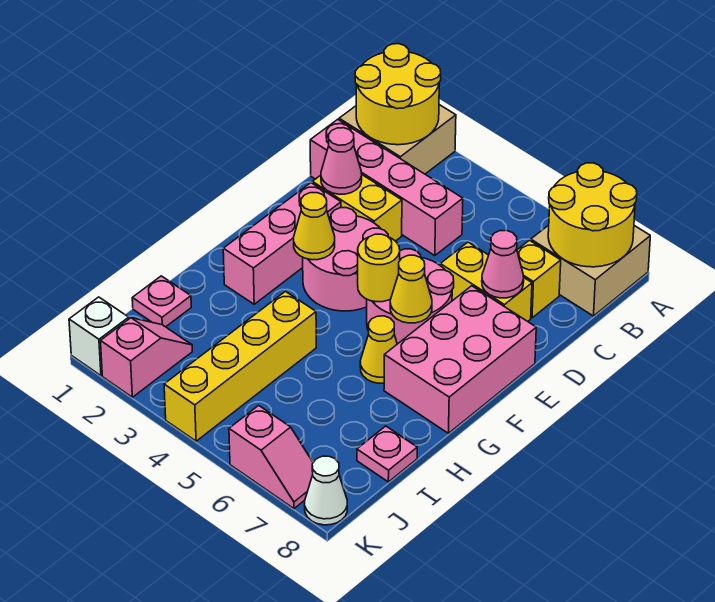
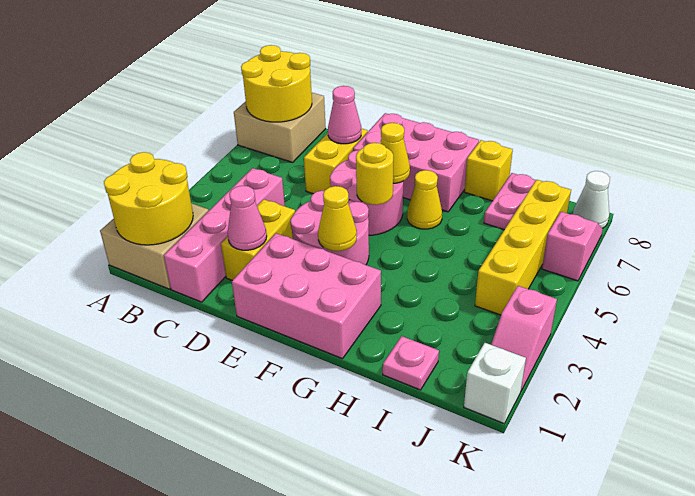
yellow 1x1 brick [517,240,561,318] -> yellow 1x1 brick moved to [465,140,513,201]
pink 1x3 brick [223,183,341,304] -> pink 2x3 brick [232,233,381,359]
yellow 1x4 brick [164,291,316,441] -> yellow 1x4 brick turned to [475,180,571,315]
pink 1x1 plate [357,426,417,482] -> pink 1x2 plate [484,173,536,230]
pink 1x2 slope [101,318,192,397] -> pink 1x2 slope turned to [491,286,557,391]

